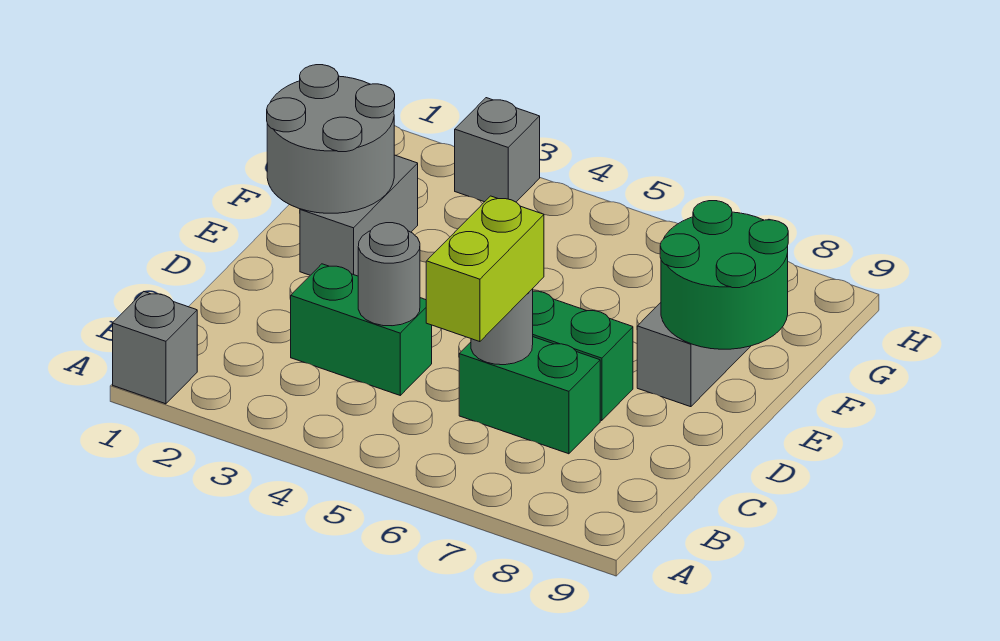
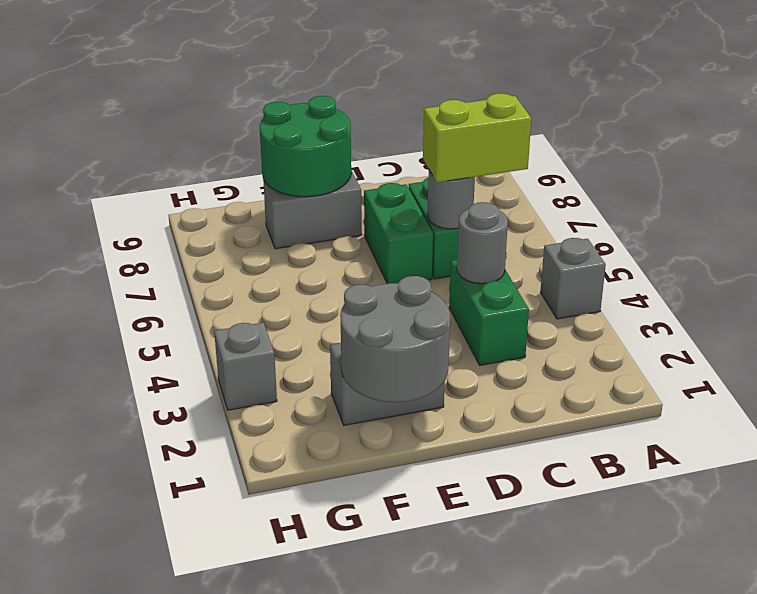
grey 1x1 brick [113,292,197,404] -> grey 1x1 brick moved to [541,238,606,319]

